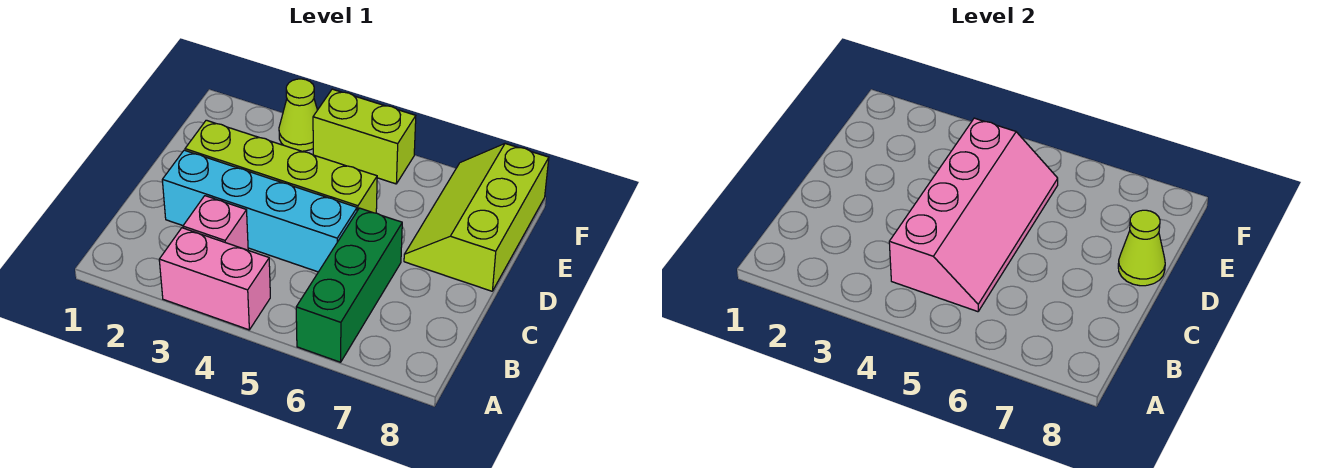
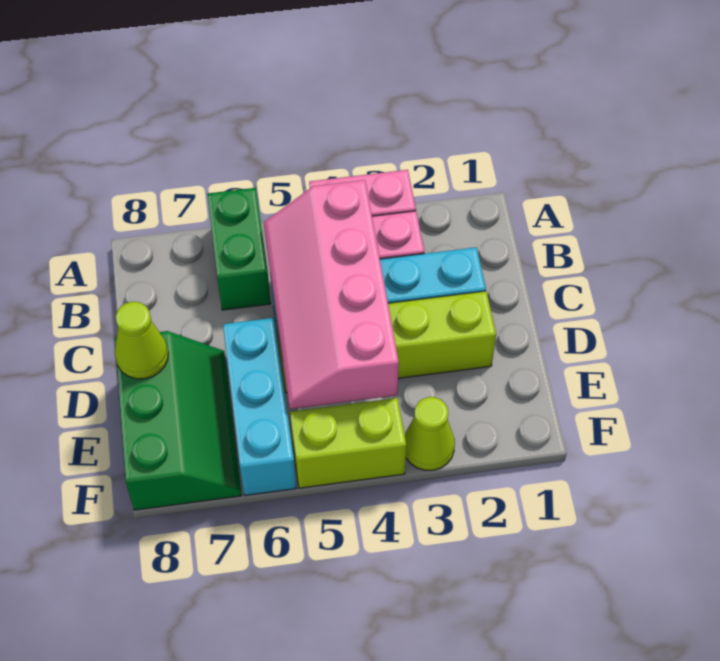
green 1x3 brick [296,208,402,362] -> green 1x2 brick [207,188,271,310]
none -> cyan 1x3 brick [223,318,296,495]
lime 2x3 slope [404,144,549,291] -> green 2x3 slope [115,331,242,510]

